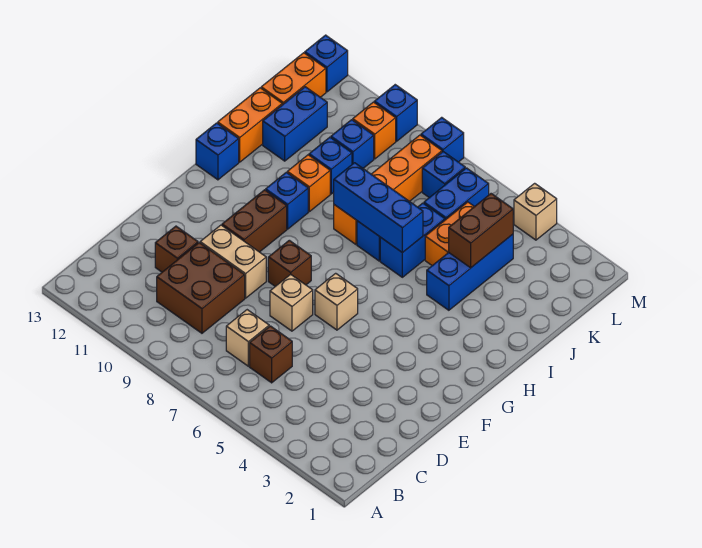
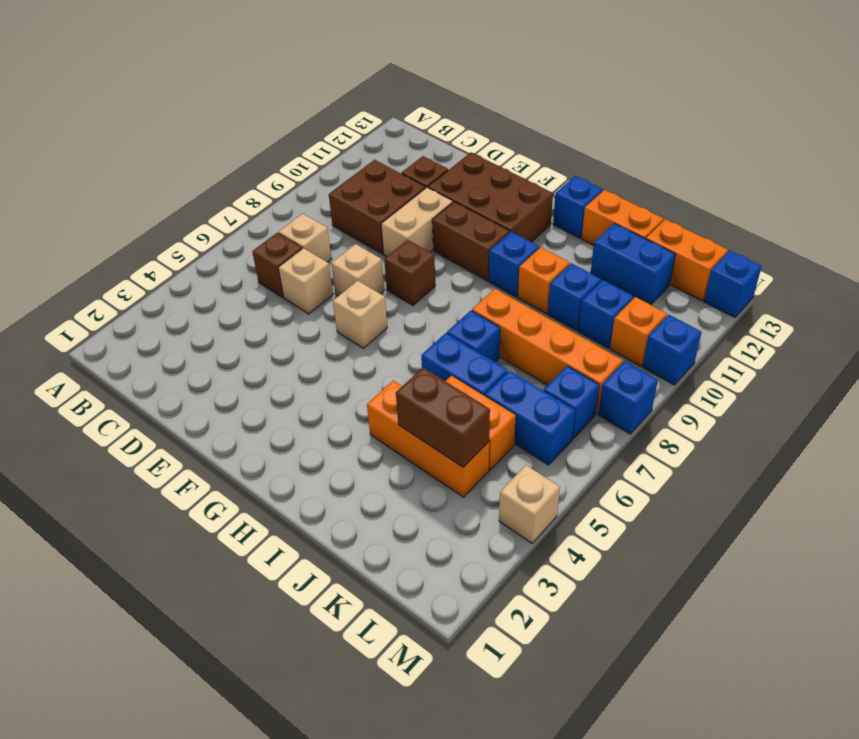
none -> tan 1x1 brick [278,248,333,314]
none -> brown 2x3 brick [428,152,553,242]
blue 1x3 brick [427,234,513,310] -> orange 1x3 brick [367,381,489,497]
blue 1x3 brick [334,163,423,253] -> none

